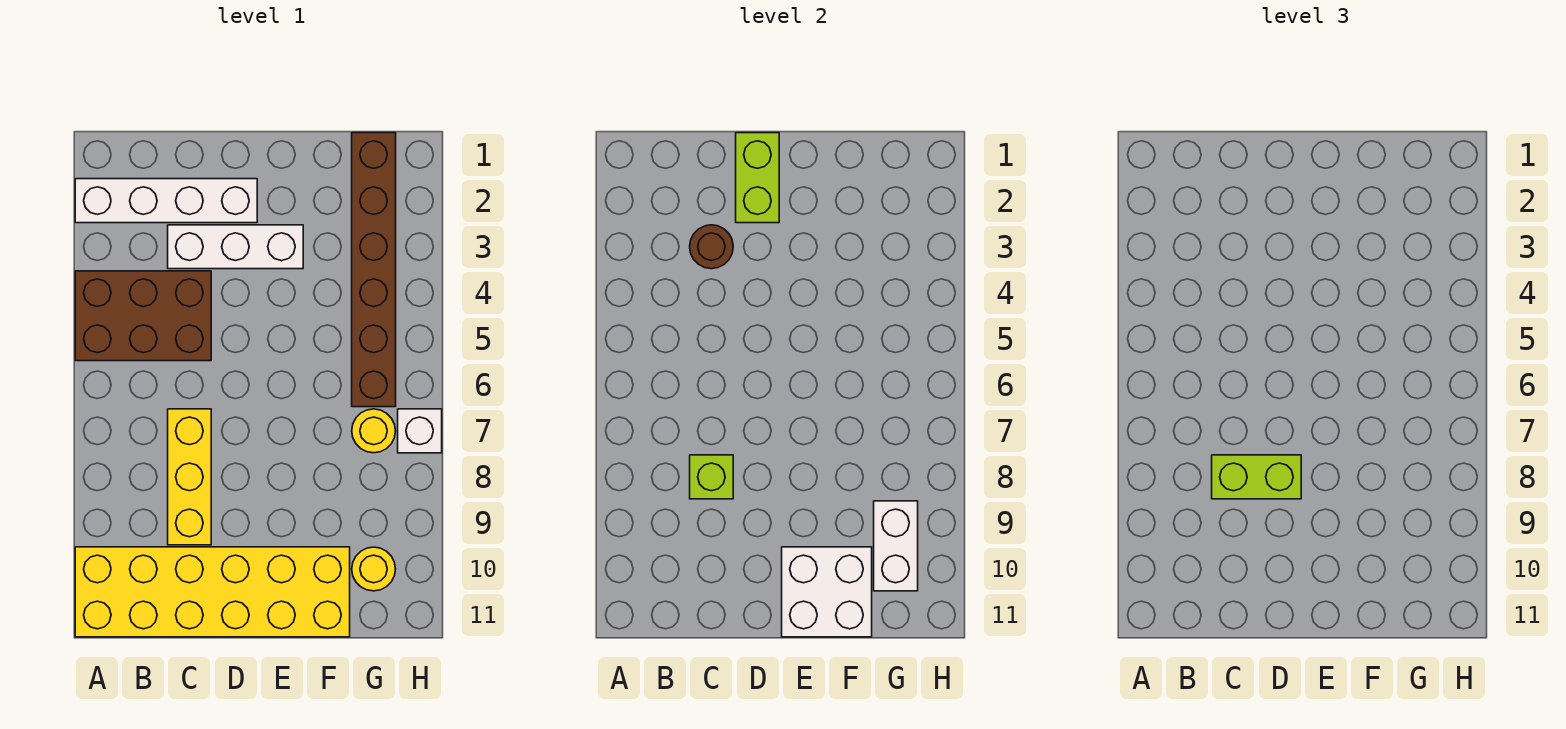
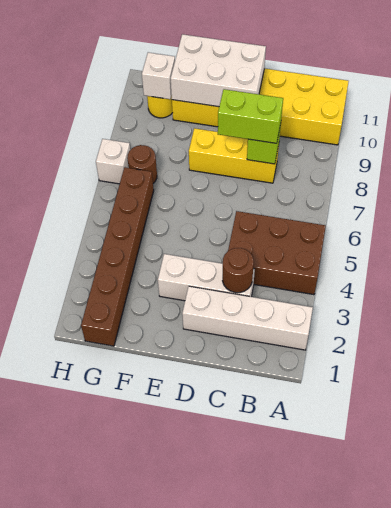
yellow 1x3 brick [168,409,211,545] -> yellow 1x3 brick turned to [189,128,279,183]
lime 1x2 brick [736,133,779,223] -> none
white 2x2 brick [782,547,872,637] -> white 2x3 brick [171,34,266,107]
yellow 1x1 round brick [352,409,395,453] -> brown 1x1 round brick [127,145,157,183]
white 1x2 brick [874,501,918,591] -> white 1x1 brick [142,52,175,99]

